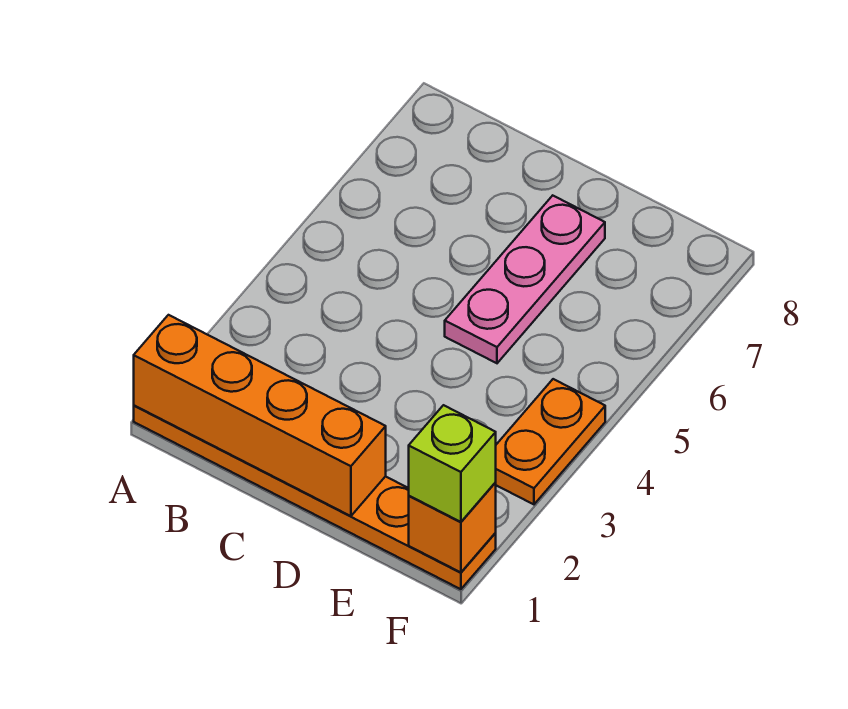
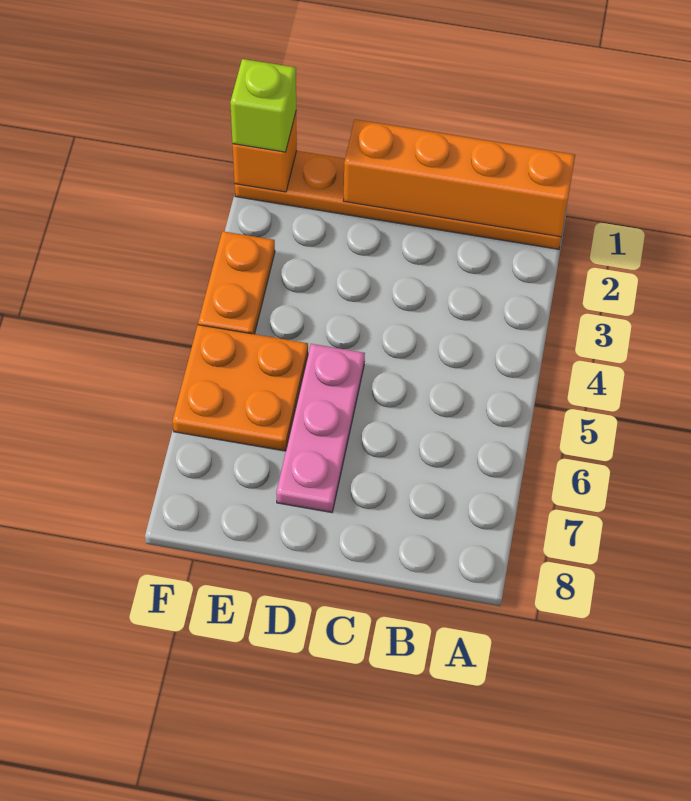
none -> orange 2x2 plate [173,325,308,451]

